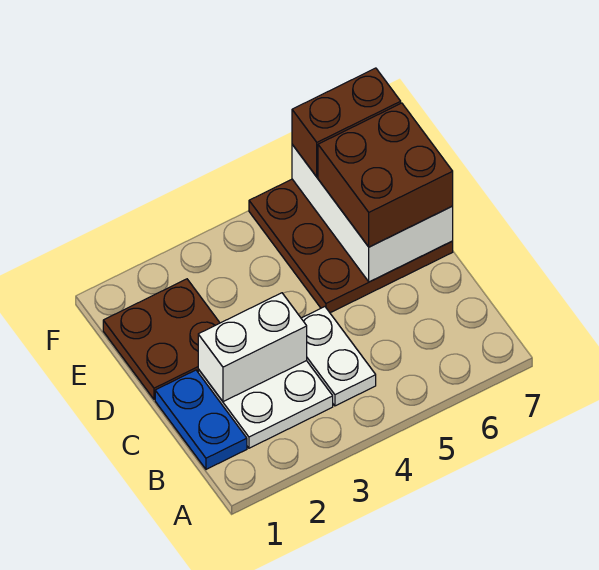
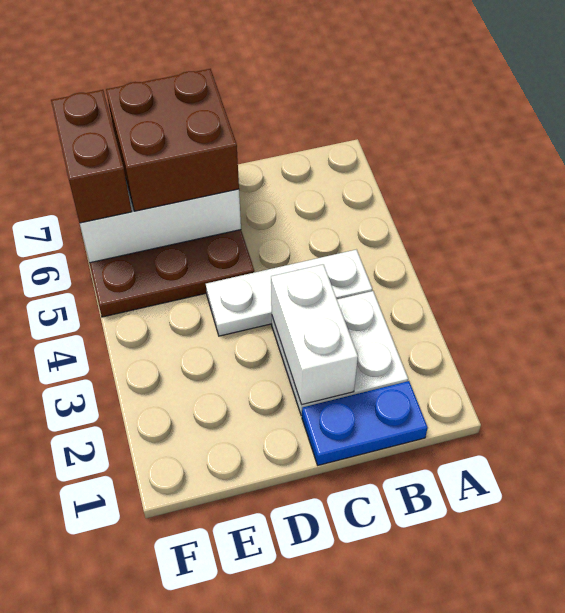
white 1x2 plate [301,307,376,406] -> white 1x3 plate [206,250,372,336]
brown 2x2 plate [103,279,220,399] -> none

